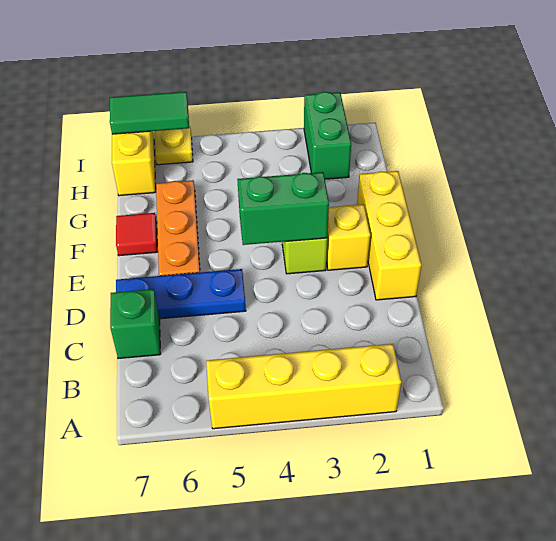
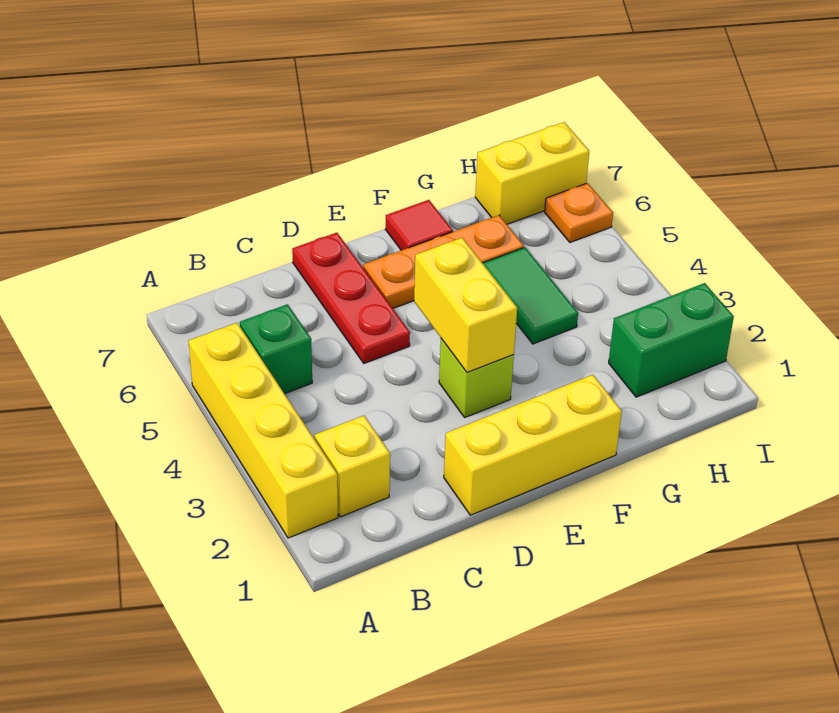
green 1x1 brick [110,289,161,359] -> green 1x1 brick moved to [240,304,312,394]
blue 1x3 plate [116,269,246,319] -> red 1x3 plate [292,233,410,363]
yellow 1x1 brick [326,204,370,270] -> yellow 1x1 brick moved to [315,416,390,517]
green 1x2 brick [237,172,329,245] -> yellow 1x2 brick [414,238,517,372]
yellow 1x1 plate [154,126,193,165] -> orange 1x1 plate [545,183,613,242]
green 1x2 tile [110,92,189,134] -> green 1x2 tile moved to [483,247,578,344]

